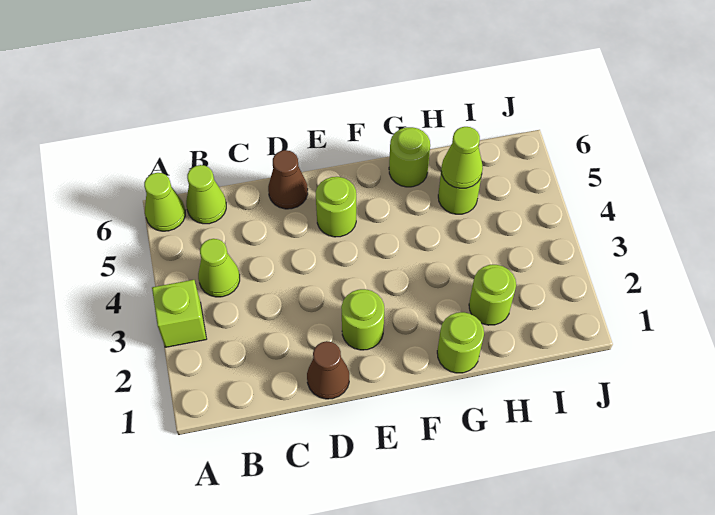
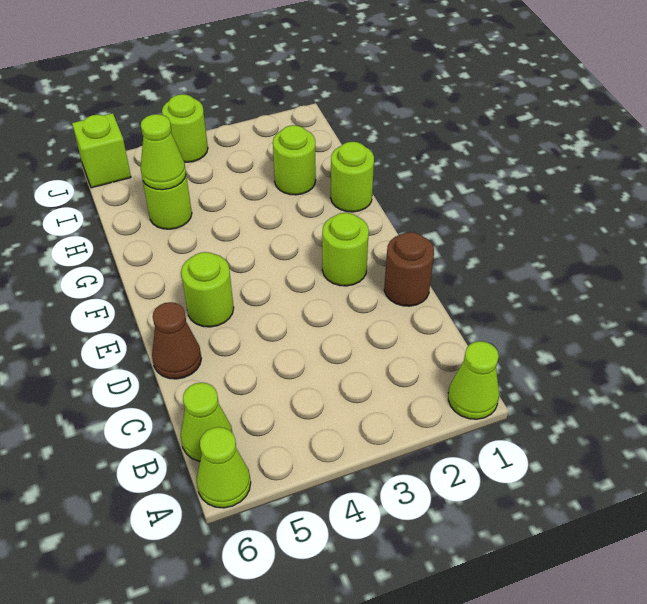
lime 1x1 brick [152,280,206,347] -> lime 1x1 brick moved to [72,113,131,188]
lime 1x1 cone [198,239,240,297] -> lime 1x1 cone moved to [448,341,499,419]
brown 1x1 cone [307,341,349,399] -> brown 1x1 round brick [384,232,434,306]
lime 1x1 round brick [389,127,430,187] -> lime 1x1 round brick moved to [162,94,208,162]

